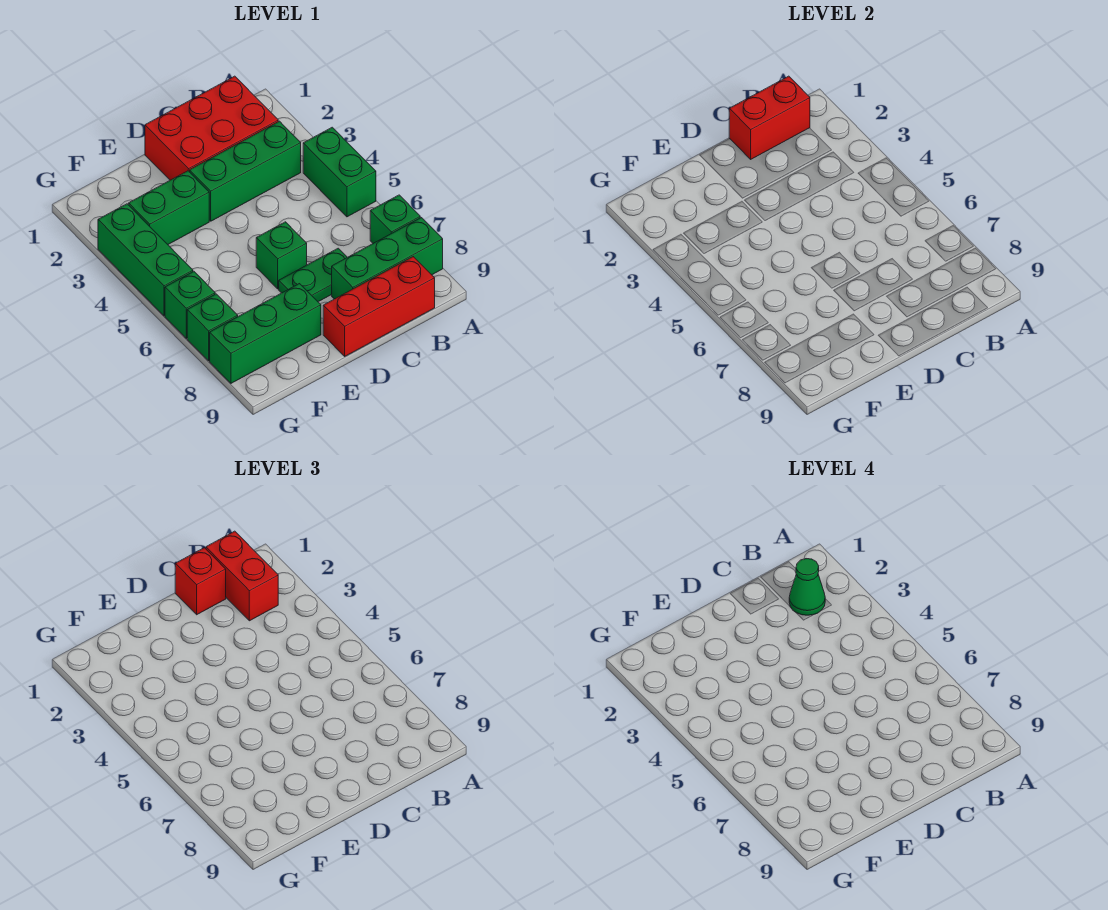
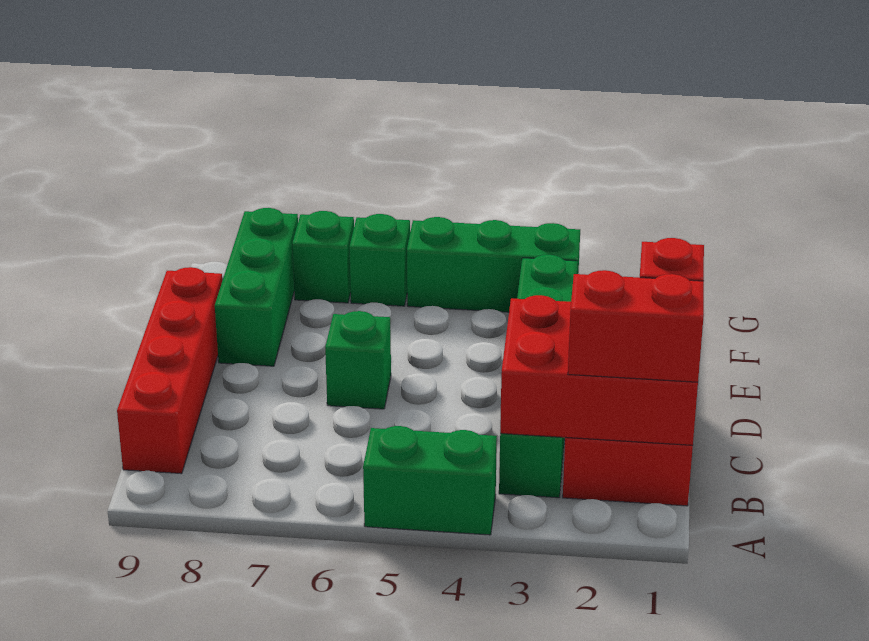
green 1x1 brick [370,195,420,243] -> none
green 1x3 brick [332,218,443,299] -> none
red 1x2 brick [729,76,810,159] -> red 2x3 brick [500,295,698,445]
green 1x1 cone [789,559,825,615] -> none
red 1x3 brick [323,257,435,356] -> red 1x4 brick [117,267,222,474]
green 1x2 plate [279,248,347,302] -> none

